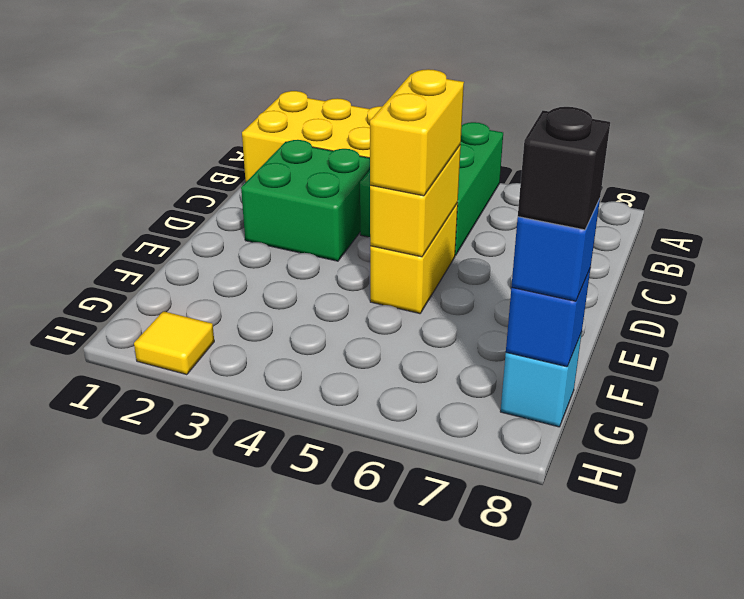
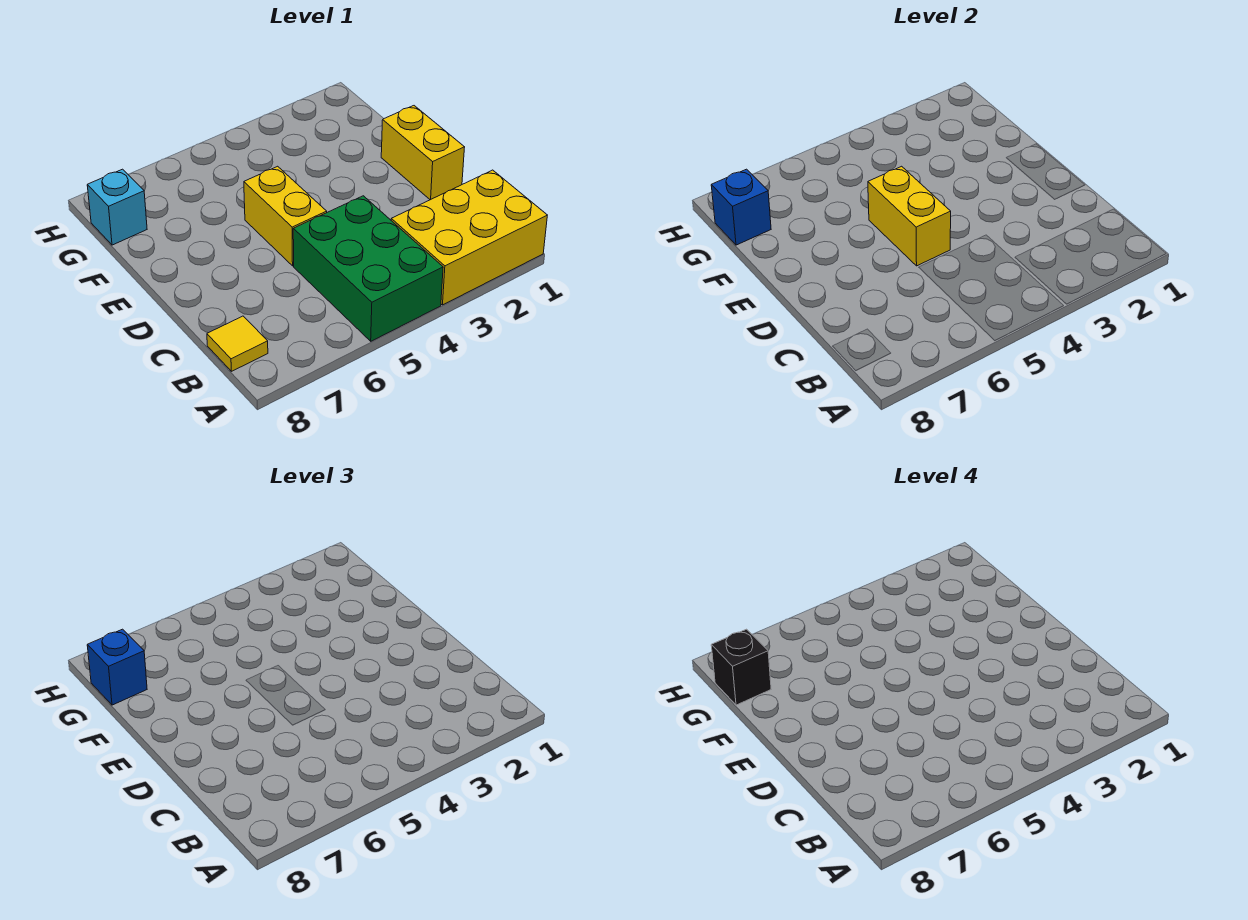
green 2x2 brick [241,140,370,261] -> none
yellow 1x2 brick [370,69,464,196] -> yellow 1x2 brick moved to [381,106,465,200]
yellow 1x1 tile [134,311,214,375] -> yellow 1x1 tile moved to [207,316,268,371]

